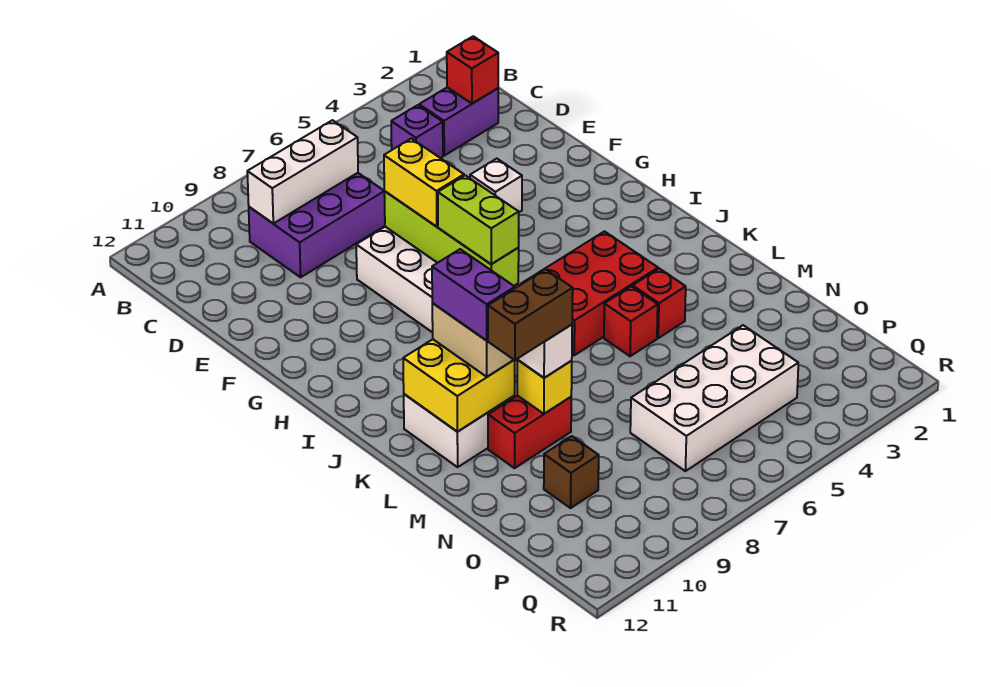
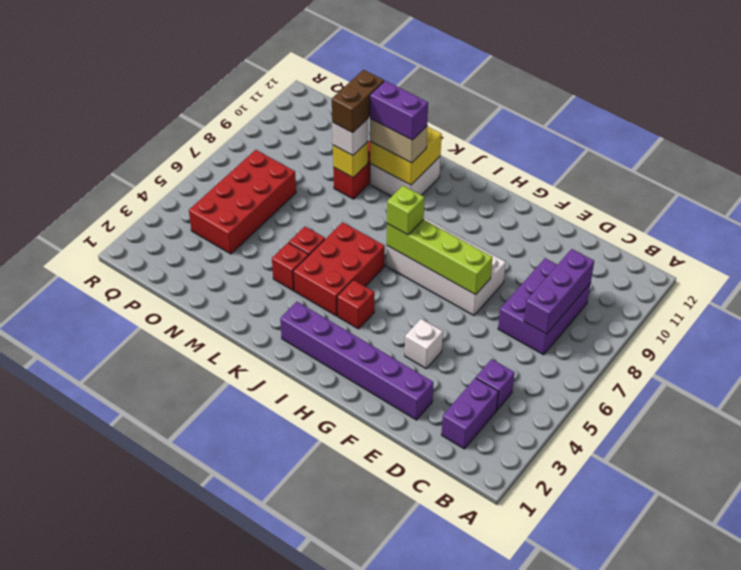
red 1x1 brick [447,36,498,104] -> red 1x1 brick moved to [337,280,374,329]
white 1x3 brick [247,120,358,223] -> purple 1x3 brick [524,249,594,334]
none -> purple 1x6 brick [280,302,433,420]
yellow 1x2 brick [384,138,464,227] -> none
lime 1x2 brick [438,175,519,264] -> lime 1x1 brick [387,186,424,235]
white 2x4 brick [630,325,798,471] -> red 2x4 brick [189,150,296,254]
brown 1x1 brick [544,436,599,508] -> none

